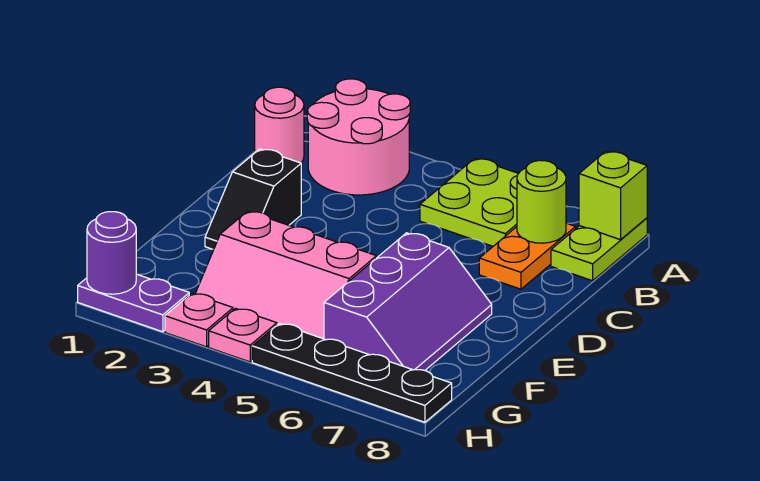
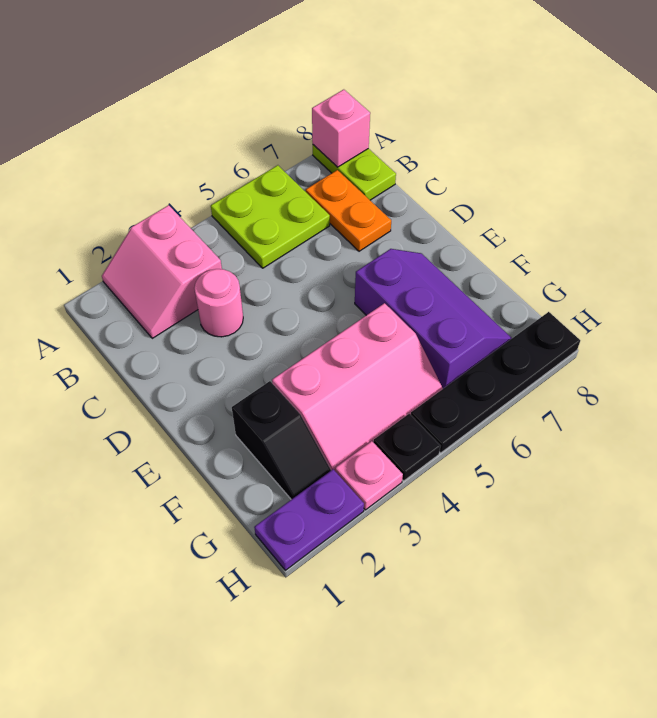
pink 2x2 round brick [307,79,410,195] -> pink 2x2 slope [102,205,222,338]
lime 1x1 brick [579,151,647,240] -> pink 1x1 brick [312,90,370,167]
pink 1x1 round brick [255,87,304,163] -> pink 1x1 round brick moved to [194,269,243,337]
lime 1x1 round brick [517,160,566,243] -> none
black 1x2 slope [205,149,301,249] -> black 1x2 slope moved to [232,381,331,499]
purple 1x1 round brick [87,212,136,294] -> none
pink 1x1 plate [209,308,277,362] -> black 1x1 plate [373,414,440,481]

